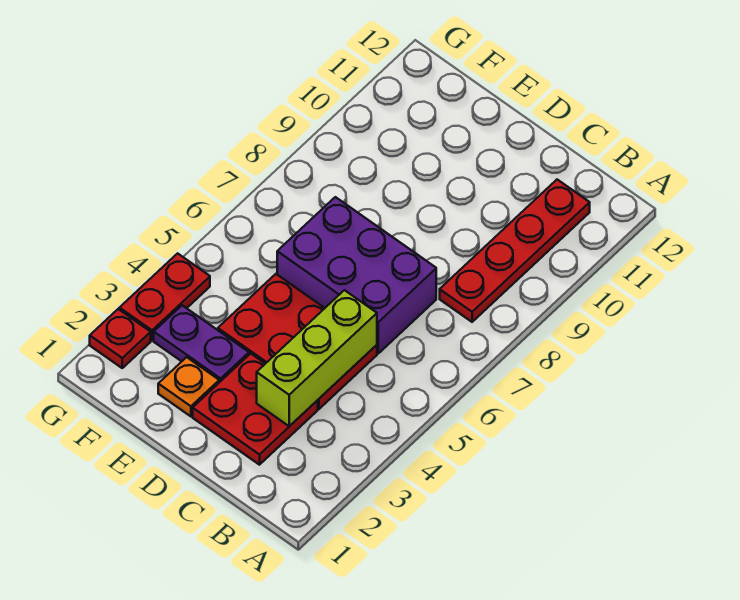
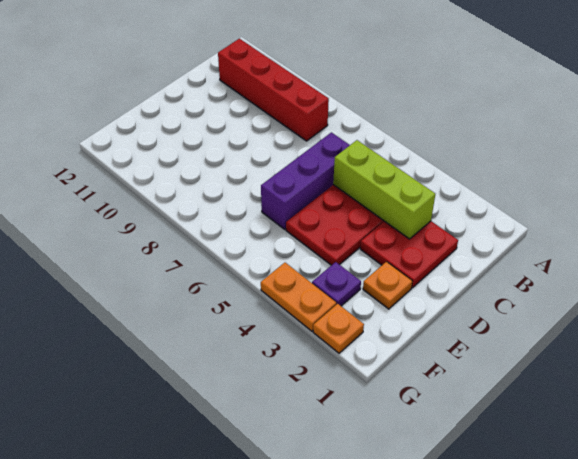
red 1x4 plate [440,180,590,322] -> red 1x4 brick [218,39,329,141]
purple 2x3 brick [277,197,436,353] -> purple 1x3 brick [261,132,350,229]
purple 1x2 plate [154,305,249,382] -> purple 1x1 plate [312,262,361,306]
red 1x1 plate [90,309,151,368] -> orange 1x1 plate [313,304,364,353]
red 1x2 plate [119,253,210,340] -> orange 1x2 plate [261,263,336,331]

